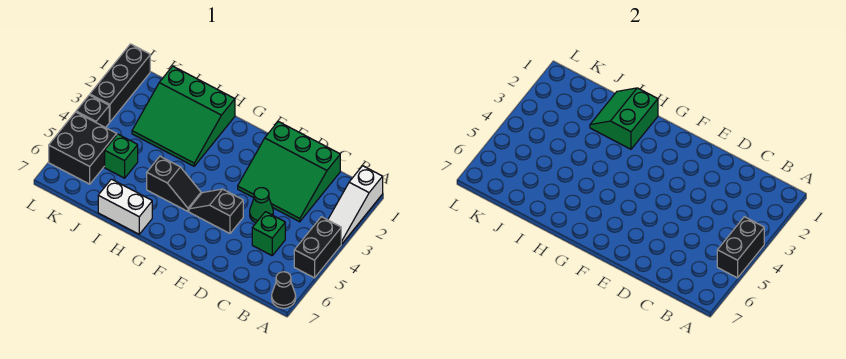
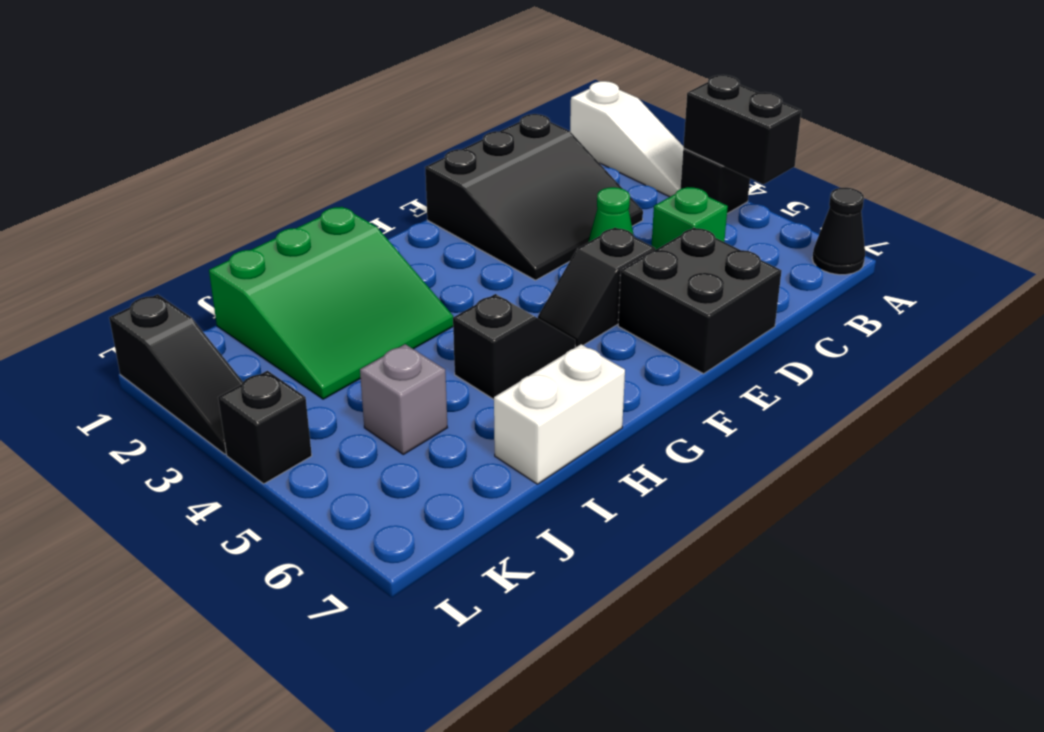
black 1x2 brick [294,217,341,278] -> black 1x1 brick [681,149,750,214]
green 3x3 slope [238,122,340,222] -> black 3x3 slope [425,114,643,280]
green 2x2 slope [590,88,658,149] -> none
green 1x1 brick [105,134,138,178] -> grey 1x1 brick [360,344,447,454]
black 2x2 brick [49,112,117,184] -> black 2x2 brick moved to [618,228,782,374]
black 1x3 brick [90,44,150,122] -> black 1x3 slope [109,294,243,454]

